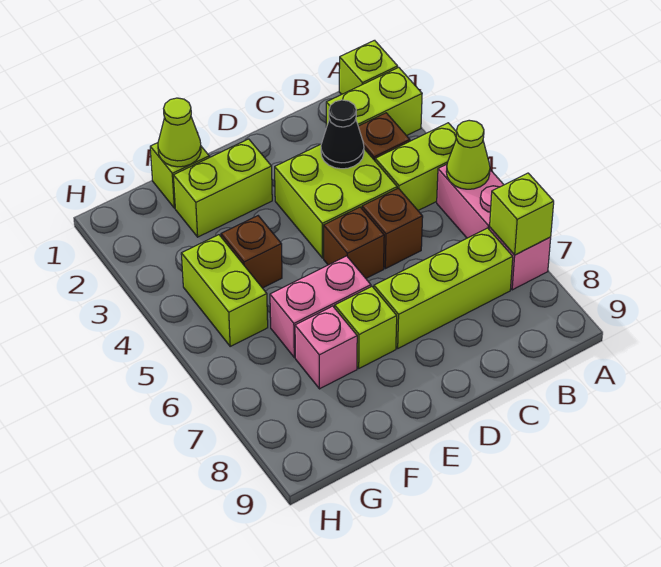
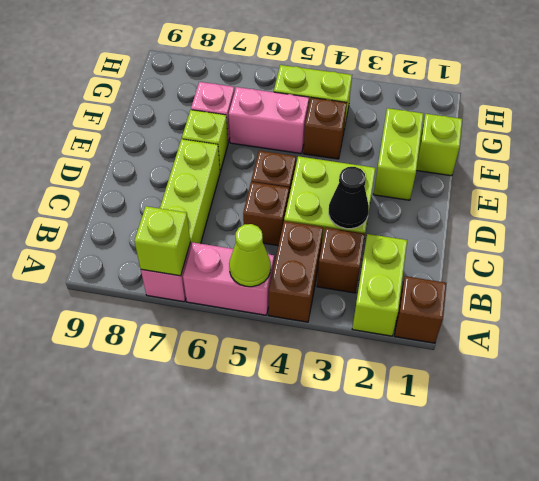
lime 1x1 brick [339,40,398,94] -> brown 1x1 brick [395,276,446,343]
lime 1x2 brick [375,123,456,210] -> brown 1x2 brick [269,221,323,322]
pink 1x2 brick [270,256,371,357] -> pink 1x2 brick turned to [229,87,309,154]
lime 1x1 cone [158,98,201,167] -> none

